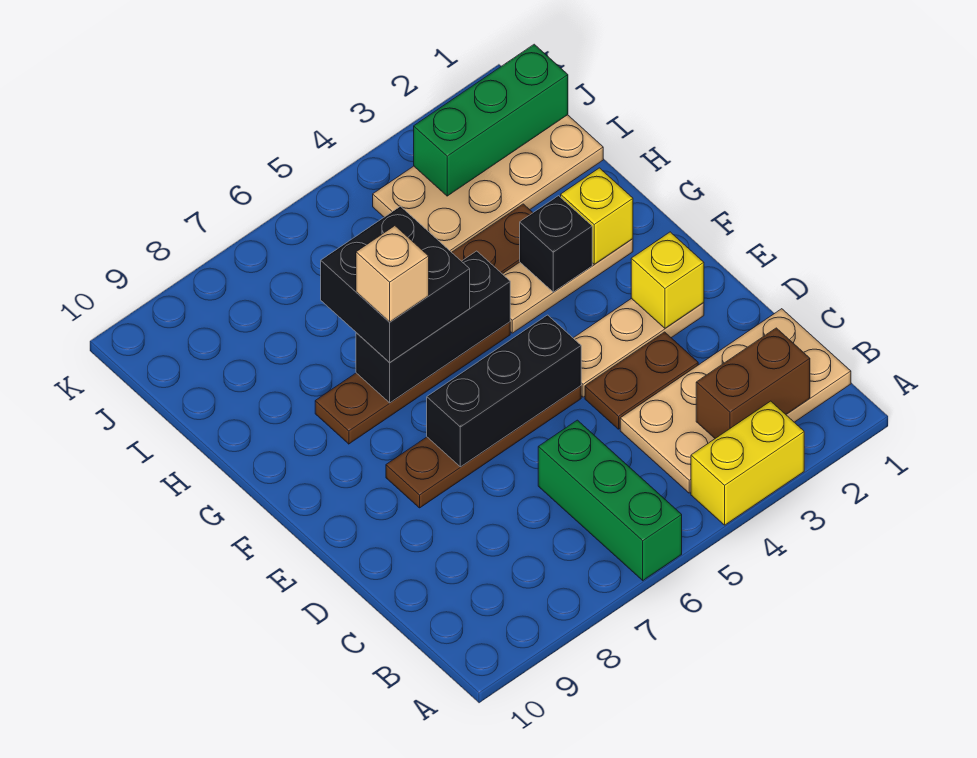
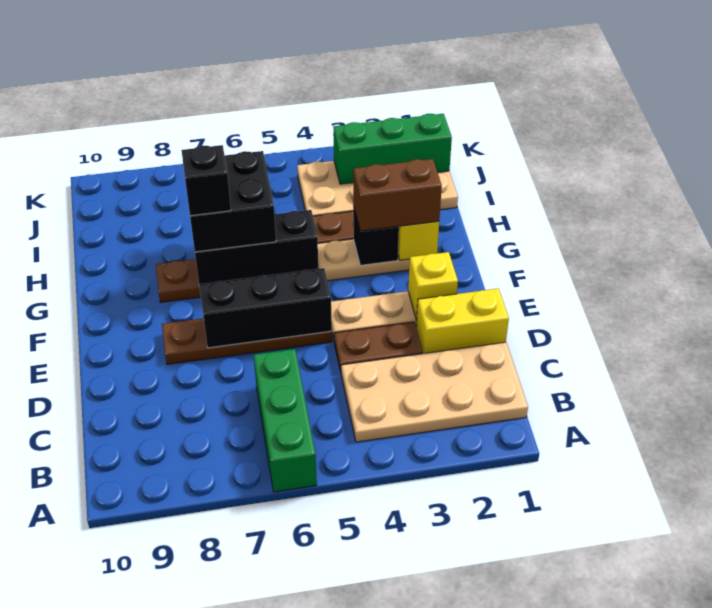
yellow 1x2 brick [691,401,804,525] -> yellow 1x2 brick moved to [416,288,509,354]
brown 1x2 brick [696,328,810,438] -> brown 1x2 brick moved to [353,159,442,231]
tan 1x1 brick [356,226,429,322] -> black 1x1 brick [181,145,231,216]

